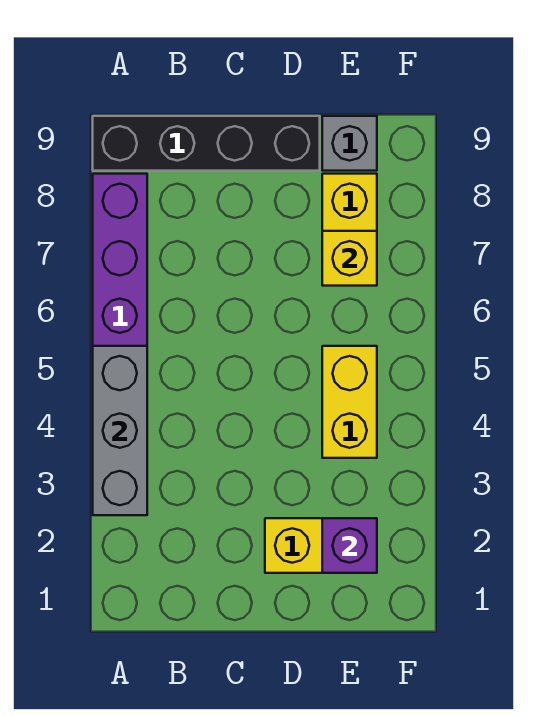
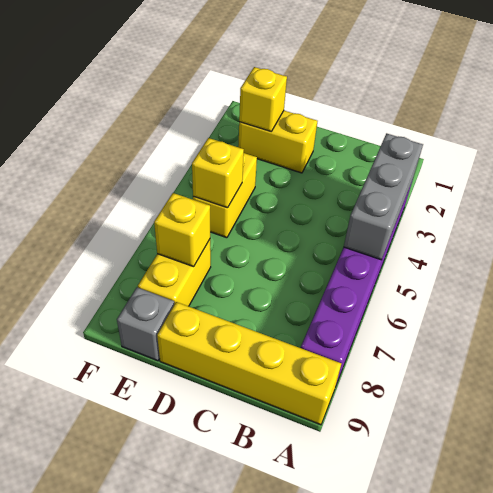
black 1x4 brick [93,116,320,171] -> yellow 1x4 brick [157,302,342,425]
purple 1x1 brick [322,518,377,573] -> yellow 1x1 brick [239,67,287,131]
none -> yellow 1x1 brick [192,138,244,208]

